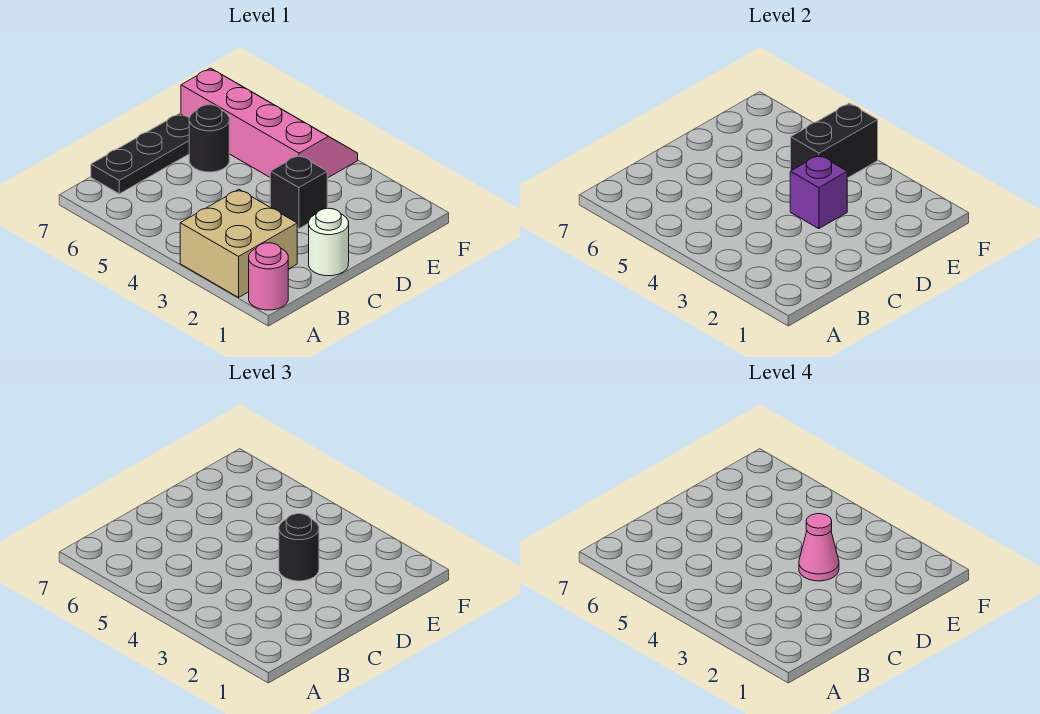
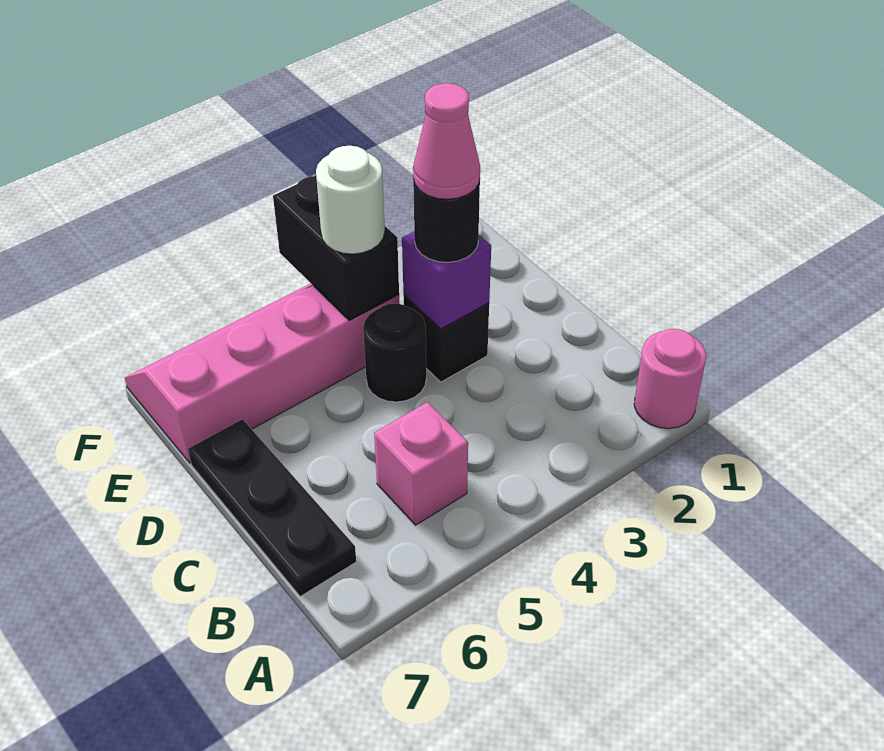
tan 2x2 brick [180,189,297,297] -> none
none -> pink 1x1 brick [374,402,468,525]
white 1x1 round brick [309,208,349,276] -> white 1x1 round brick moved to [316,146,385,254]
black 1x1 round brick [189,105,229,172] -> black 1x1 round brick moved to [363,303,426,402]

